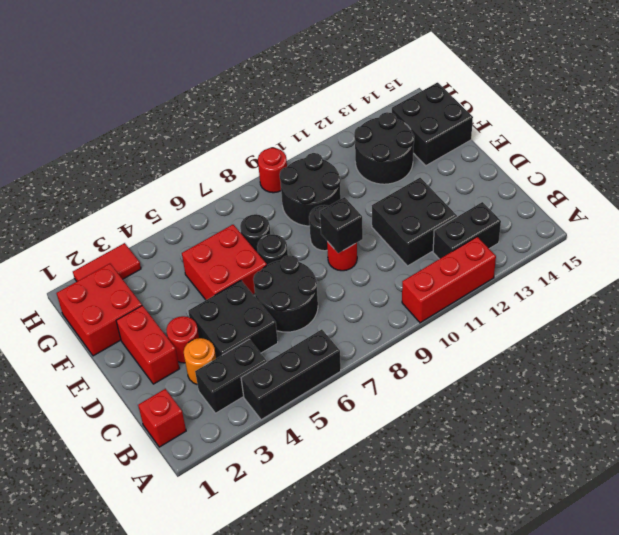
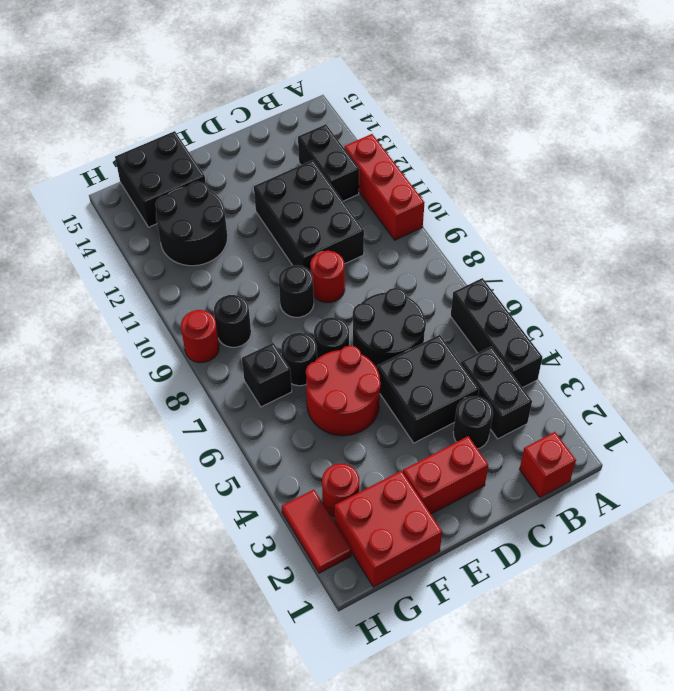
orange 1x1 round brick [184,338,216,384] -> black 1x1 round brick [453,396,493,449]
black 2x2 brick [372,178,457,266] -> black 2x3 brick [254,160,364,272]
red 1x1 round brick [166,316,199,363] -> red 1x1 round brick moved to [322,464,359,517]
black 1x1 brick [320,197,363,253] -> black 1x1 brick moved to [242,343,292,407]
red 2x2 brick [182,225,267,300] -> red 2x2 round brick [306,346,381,436]
black 2x2 round brick [280,153,341,226] -> black 1x1 round brick [214,295,251,347]

